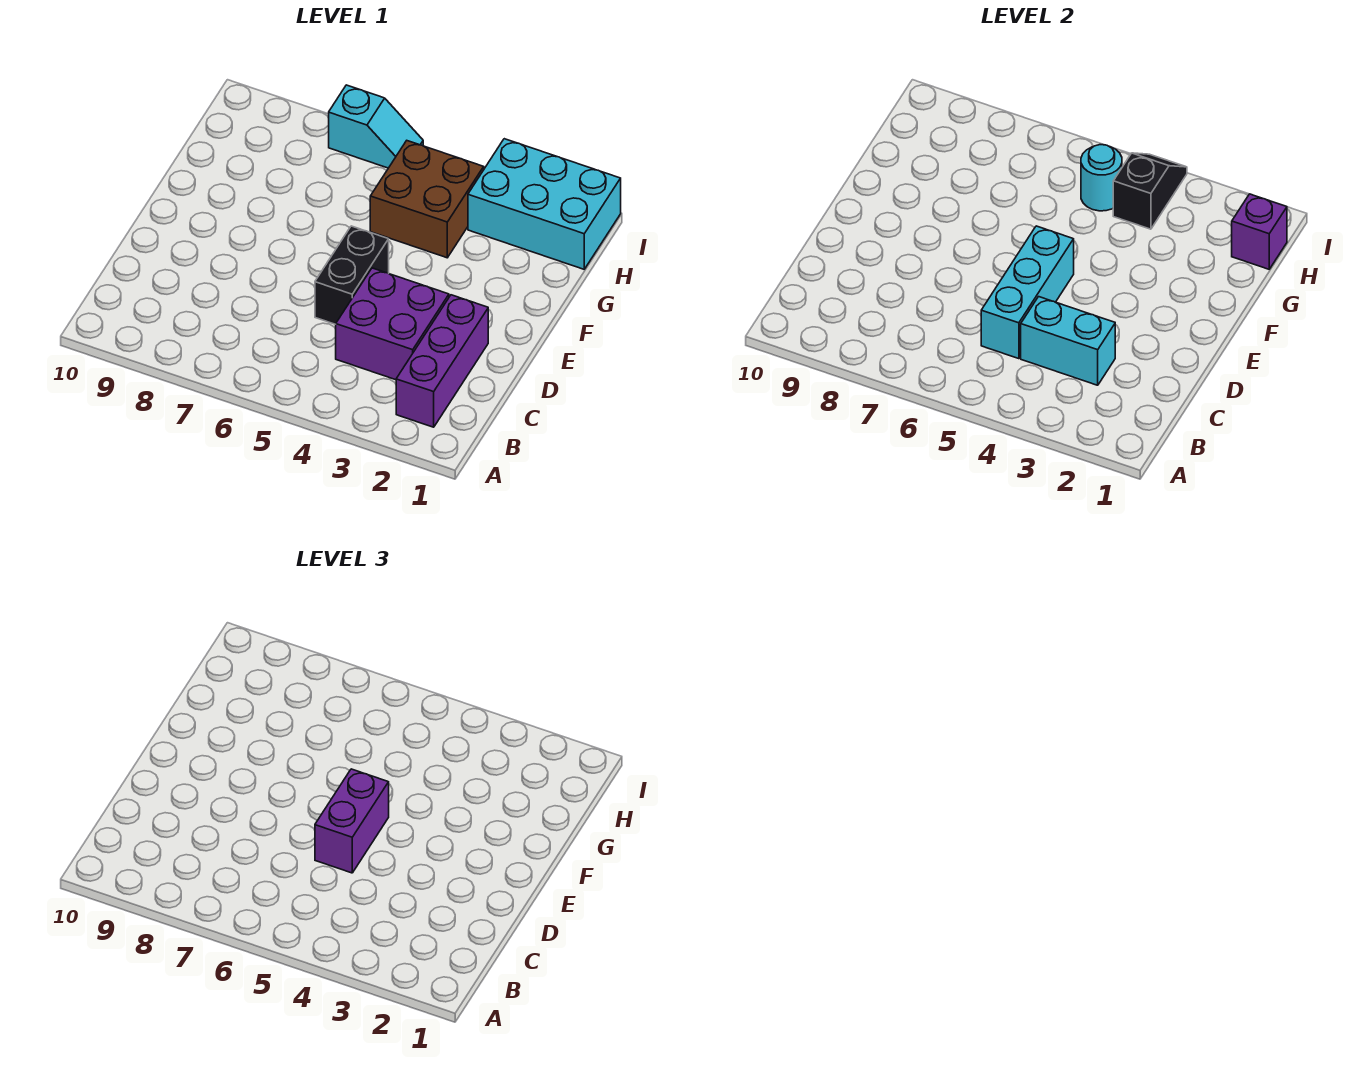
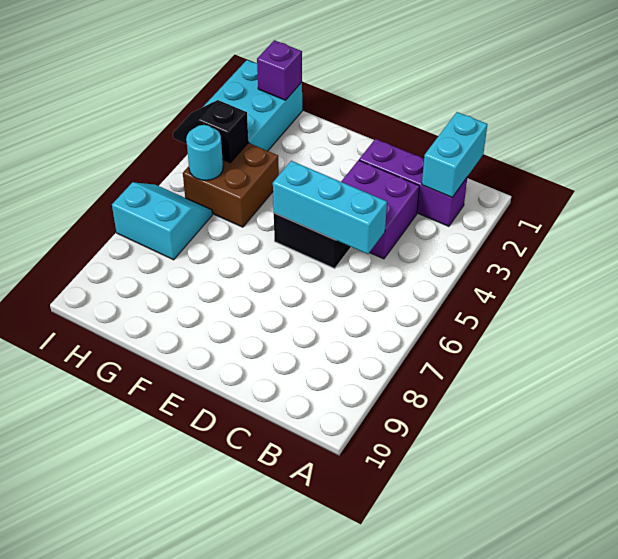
cyan 1x2 brick [1021,297,1115,385] -> cyan 1x2 brick moved to [422,112,487,197]
purple 1x2 brick [315,769,389,873] -> none
cyan 1x2 slope [329,85,423,168] -> cyan 2x2 slope [112,182,212,260]

